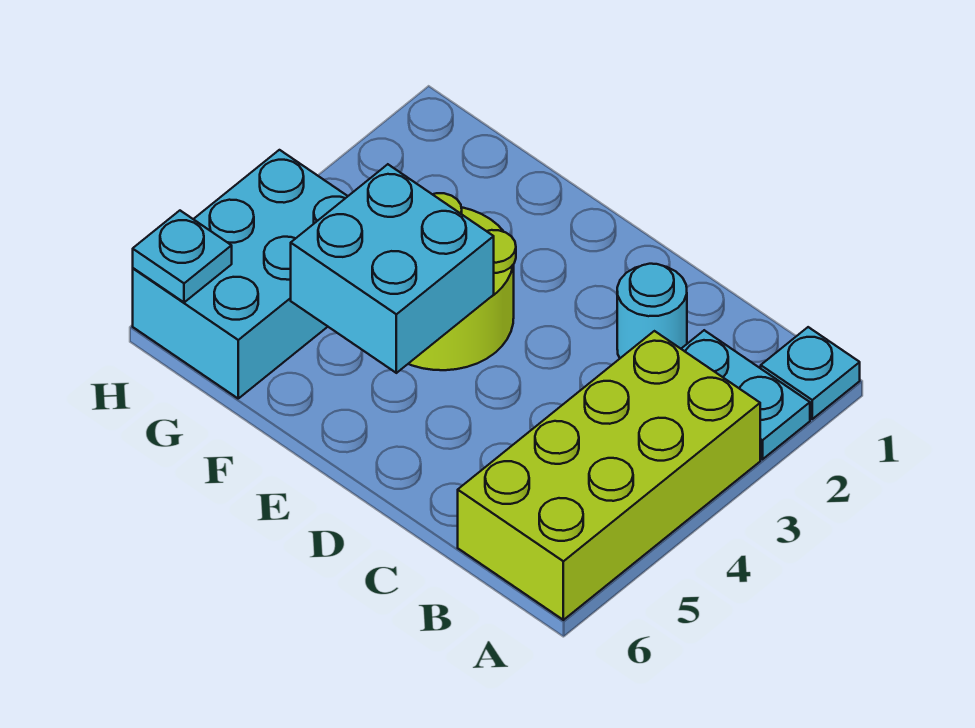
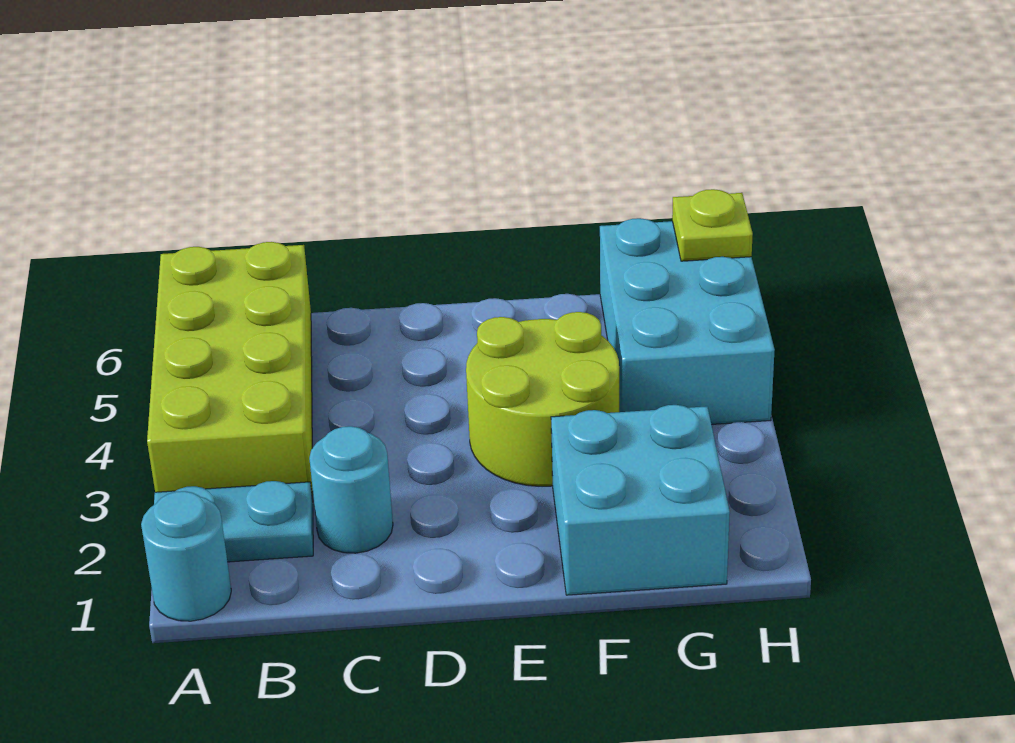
cyan 1x1 plate [761,327,860,419] -> cyan 1x1 round brick [141,491,231,621]
cyan 2x2 brick [291,164,494,373] -> cyan 2x2 brick moved to [551,405,730,595]
cyan 1x1 plate [133,211,232,302] -> lime 1x1 plate [672,189,753,261]

